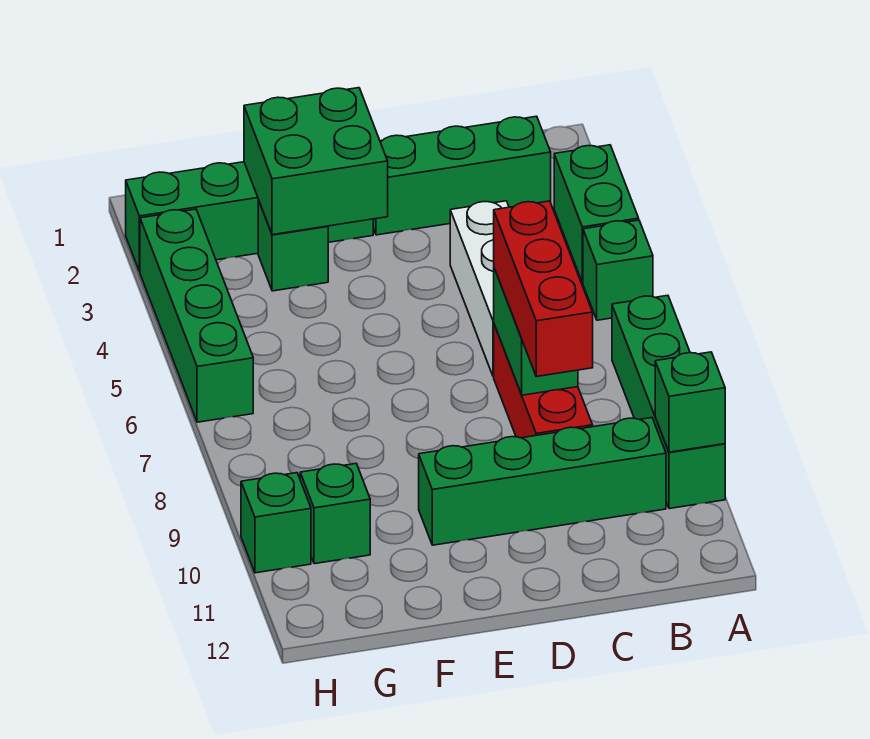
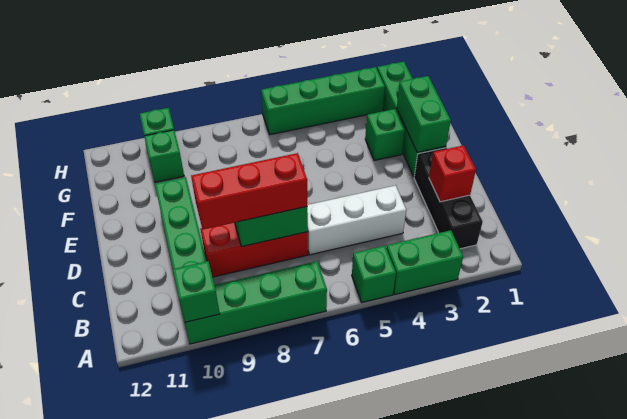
green 1x3 brick [373,116,551,235] -> black 1x3 brick [414,148,483,249]
none -> red 1x1 brick [429,145,476,202]
green 2x2 brick [244,88,388,235] -> green 1x2 brick [397,76,451,152]

